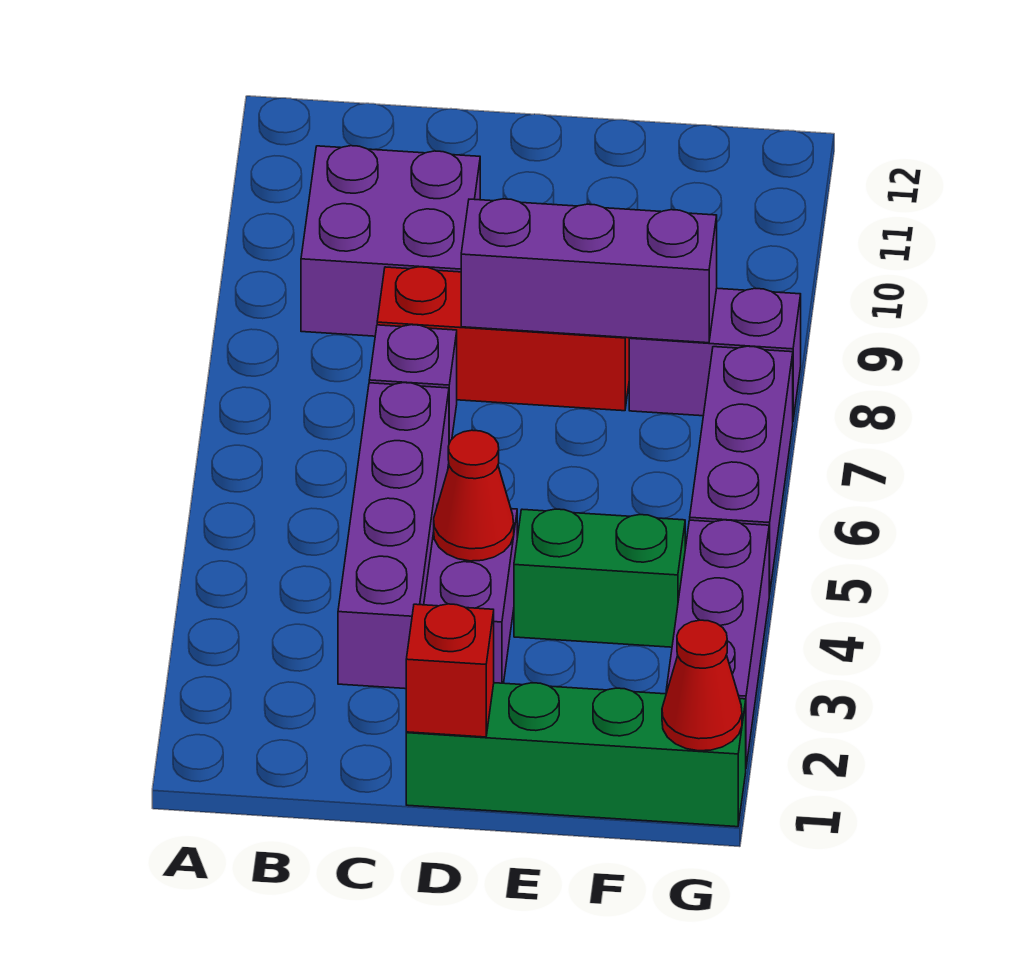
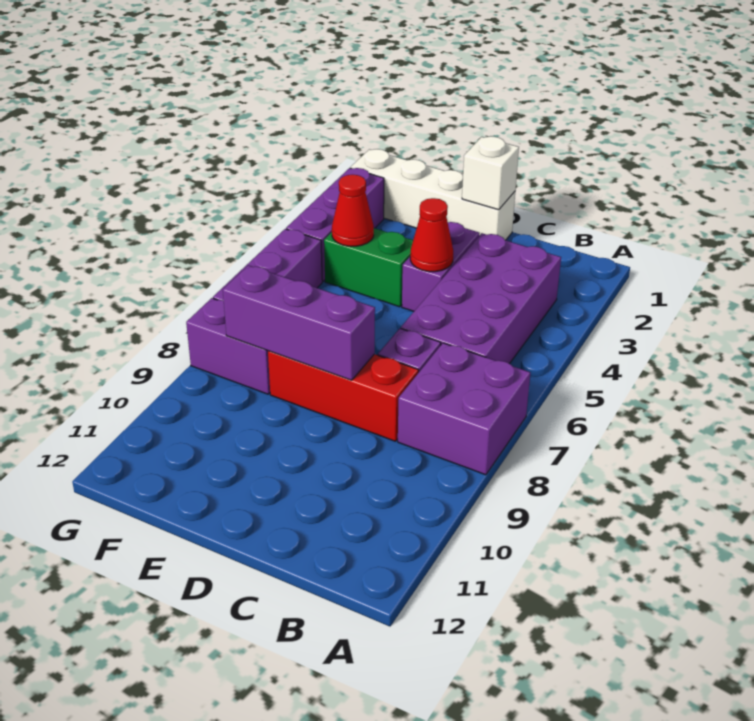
purple 2x2 brick [301,146,480,336] -> purple 2x2 brick moved to [398,343,530,475]
purple 1x4 brick [338,383,449,689] -> purple 2x4 brick [401,233,561,364]
green 1x4 brick [406,683,746,827] -> white 1x4 brick [350,149,515,240]
red 1x1 brick [406,604,494,737] -> white 1x1 brick [462,136,519,210]
red 1x1 cone [662,620,742,751] -> red 1x1 cone moved to [332,175,374,246]

